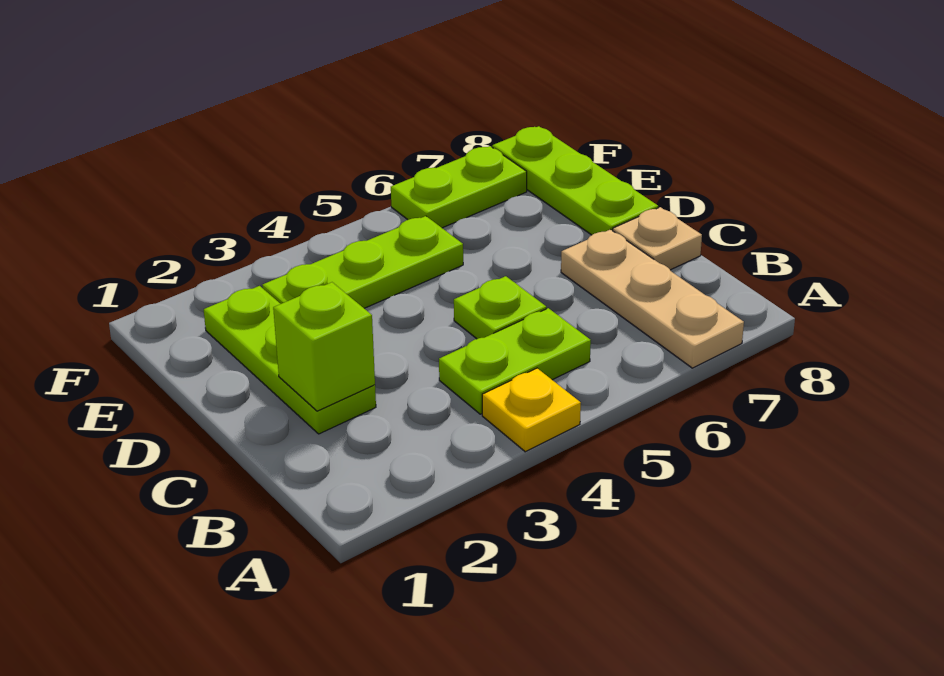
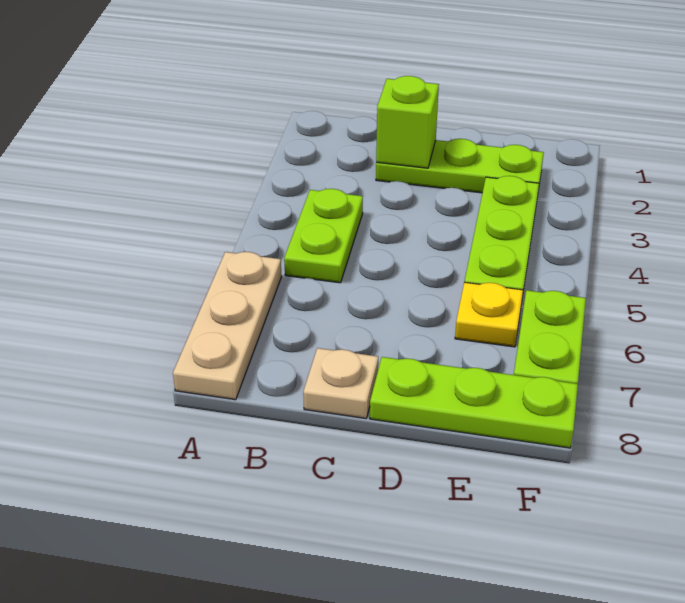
yellow 1x1 plate [482,368,581,452] -> yellow 1x1 plate moved to [455,282,523,347]
tan 1x3 plate [561,229,744,368] -> tan 1x3 plate turned to [173,252,282,400]
lime 1x1 plate [454,276,546,339] -> none

